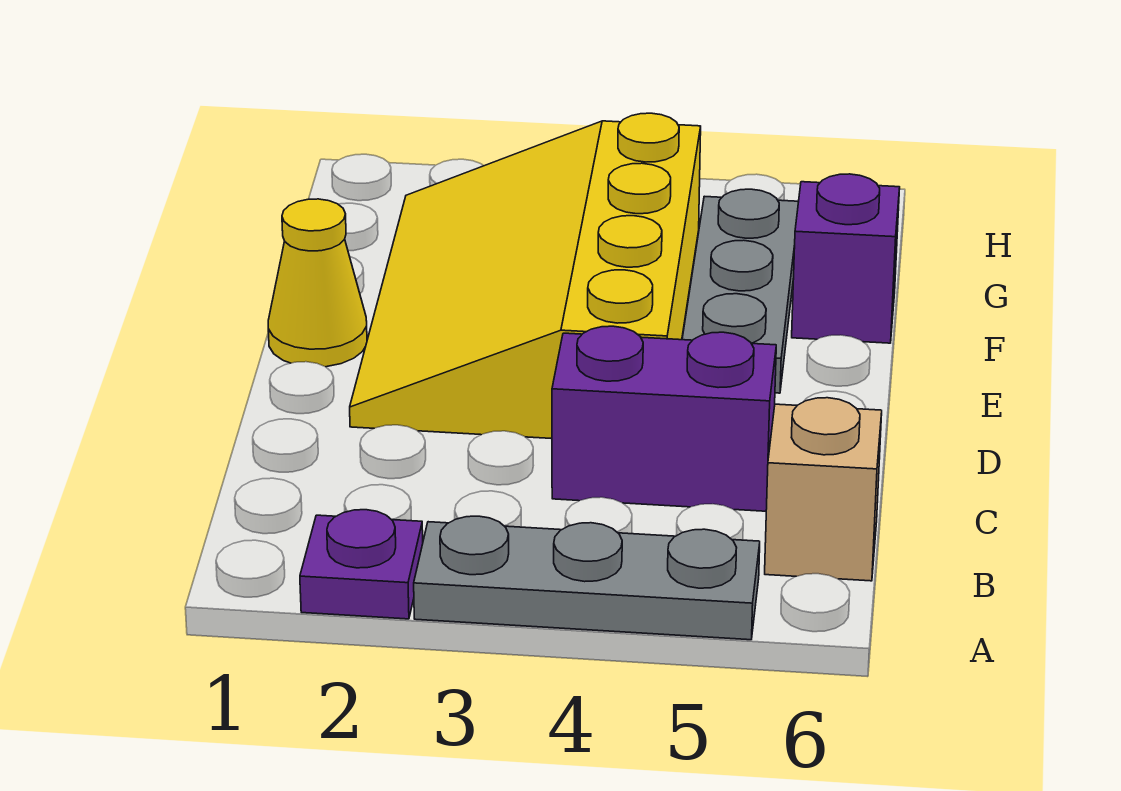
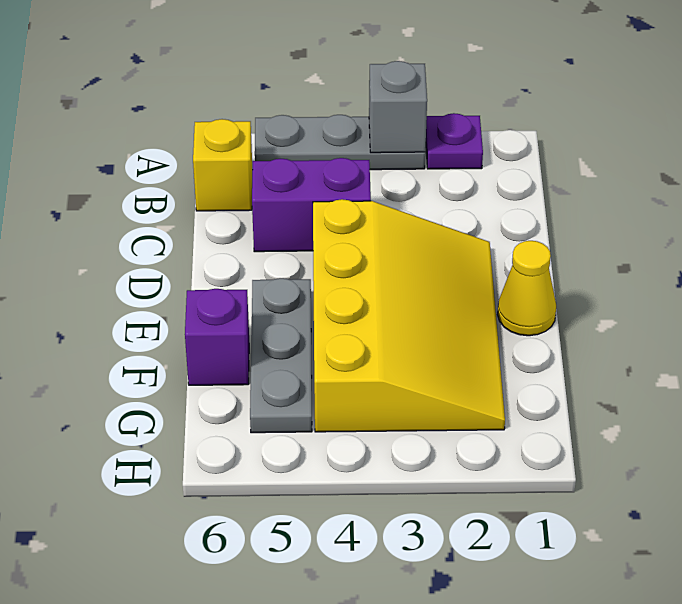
none -> grey 1x1 brick [369,61,427,153]
tan 1x1 brick [765,398,882,581] -> yellow 1x1 brick [193,119,253,211]

